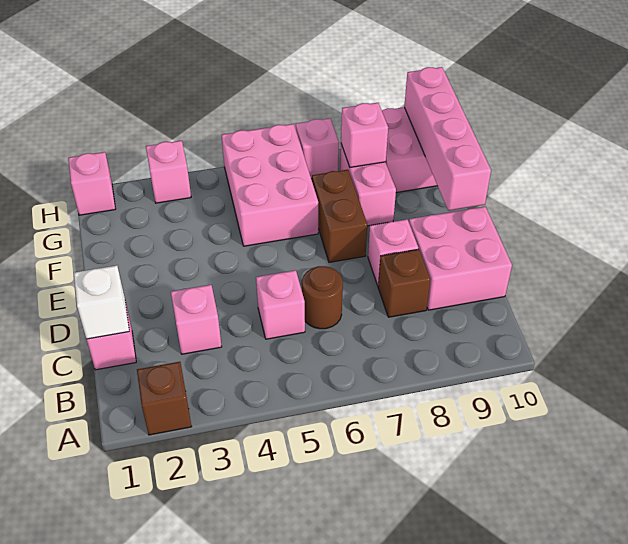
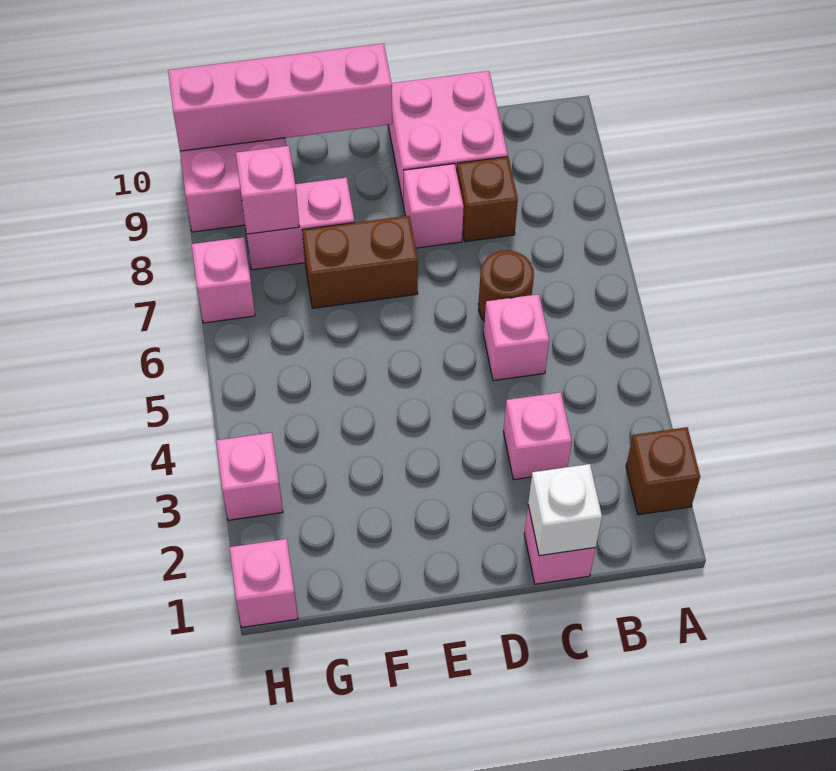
pink 2x3 brick [222,124,318,246] -> none

